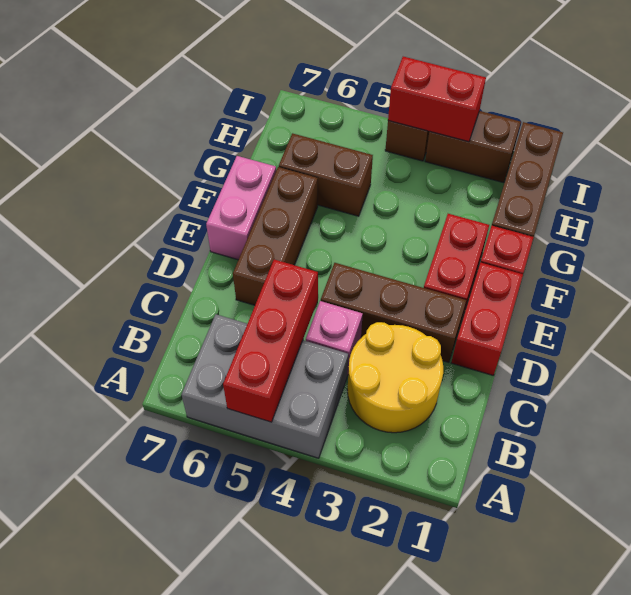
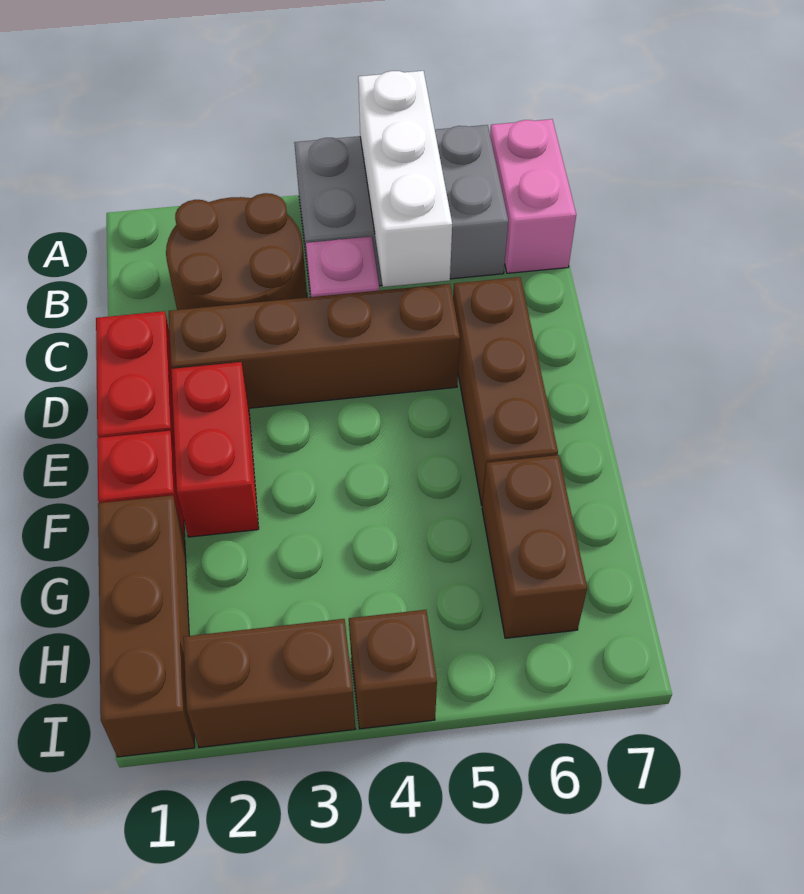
red 1x3 brick [223,259,318,422] -> white 1x3 brick [358,71,452,287]
yellow 2x2 round brick [347,322,443,433] -> brown 2x2 round brick [166,193,307,310]
brown 1x3 brick [321,263,466,362] -> brown 1x4 brick [169,284,460,408]
pink 1x2 brick [206,156,276,260] -> pink 1x2 brick moved to [490,119,576,273]
brown 1x2 brick [279,133,373,216] -> brown 1x2 brick turned to [482,455,587,638]
red 1x2 brick [388,57,486,142] -> none

